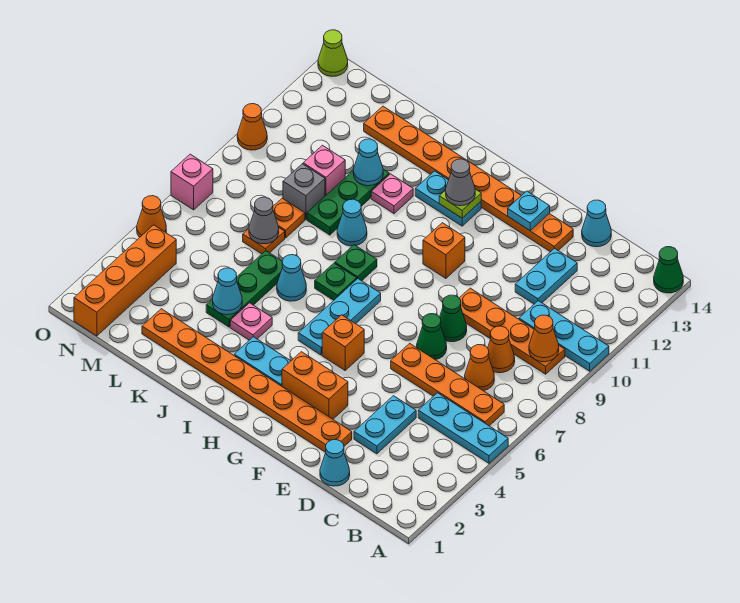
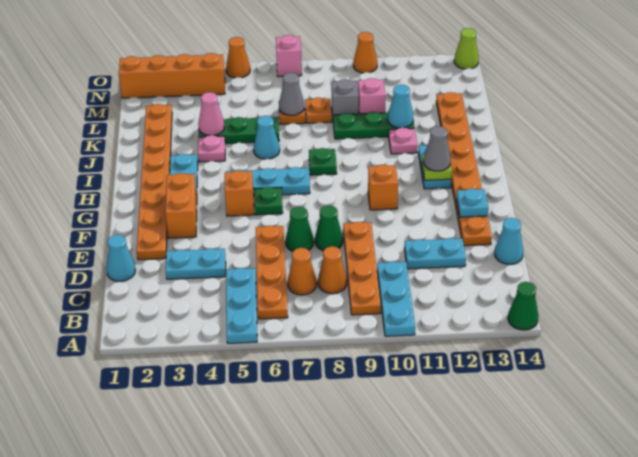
orange 1x1 cone [529,315,559,362] -> none
green 1x1 plate [315,263,357,300] -> green 1x1 plate moved to [255,187,283,215]
cyan 1x1 cone [337,199,367,246] -> none
cyan 1x1 cone [213,268,242,315] -> pink 1x1 cone [198,92,224,135]

